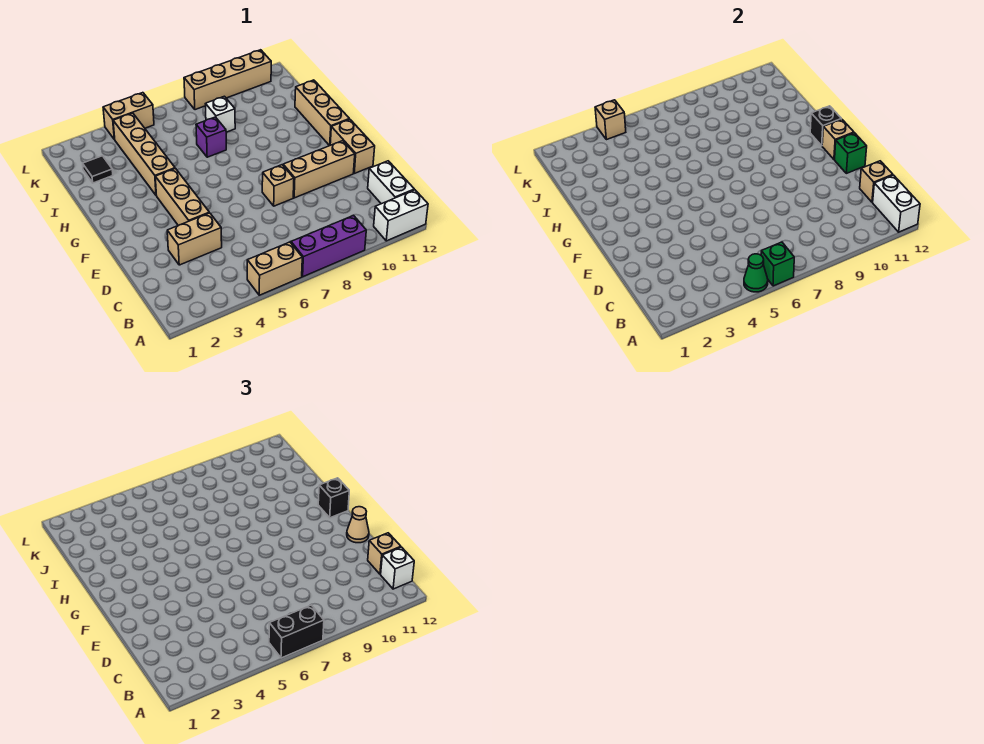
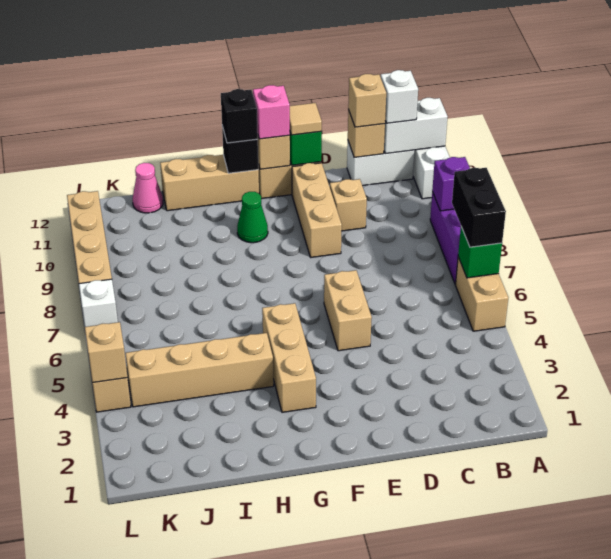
green 1x1 cone [744,254,768,292] -> green 1x1 cone moved to [237,192,268,243]
tan 1x2 brick [167,213,222,265] -> tan 1x2 brick moved to [324,270,372,351]
tan 1x3 brick [155,169,209,225] -> tan 1x3 brick turned to [262,303,316,412]
tan 1x1 brick [262,165,294,206] -> tan 1x1 brick moved to [330,179,367,231]
tan 1x1 cone [347,507,369,543] -> tan 1x1 tile [290,103,322,135]
none -> pink 1x1 brick [253,85,290,139]
purple 1x1 brick [196,117,226,157] -> purple 1x1 brick moved to [432,157,470,211]
black 1x1 tile [83,156,113,183] -> none
white 1x1 brick [206,96,235,132] -> white 1x1 brick moved to [79,279,118,327]
none -> pink 1x1 cone [133,163,163,213]

